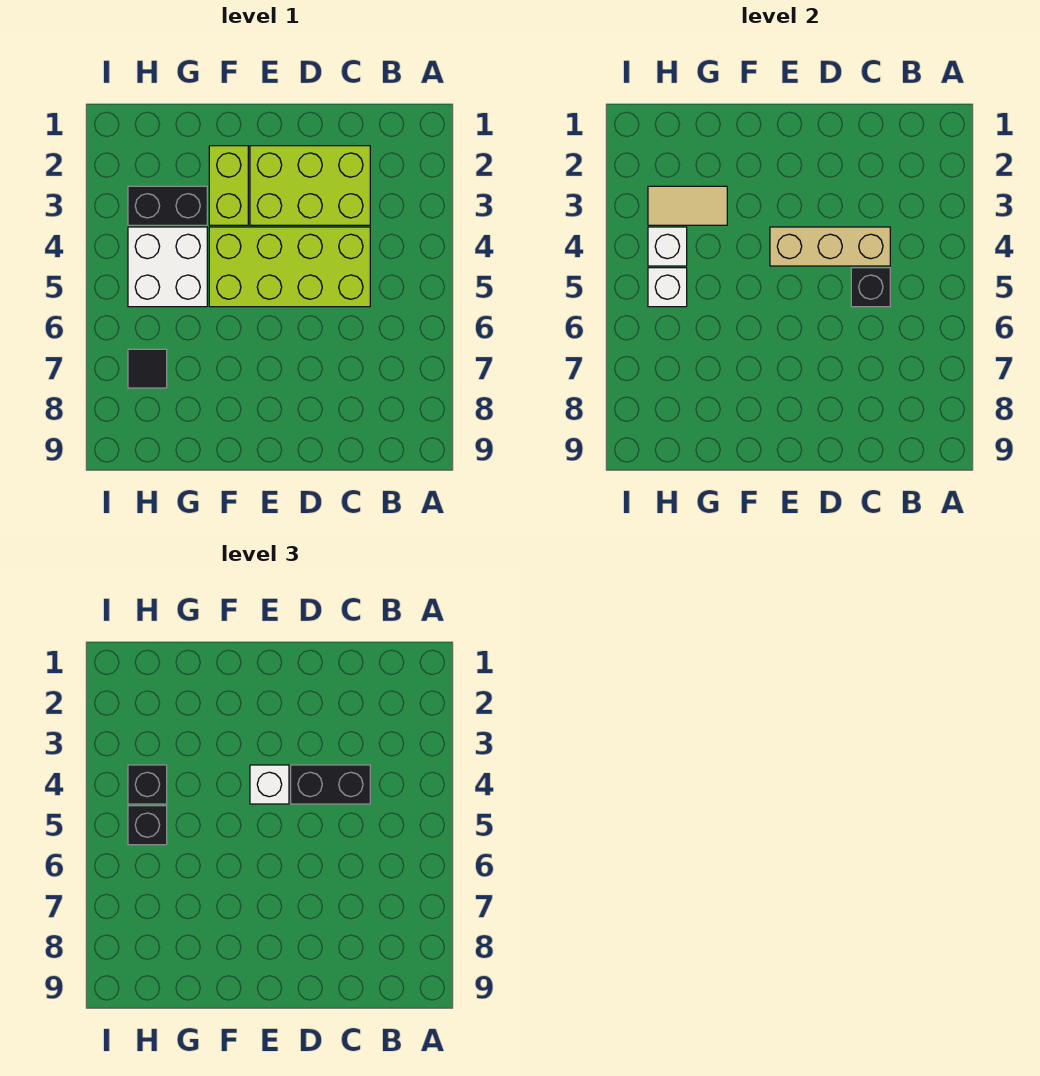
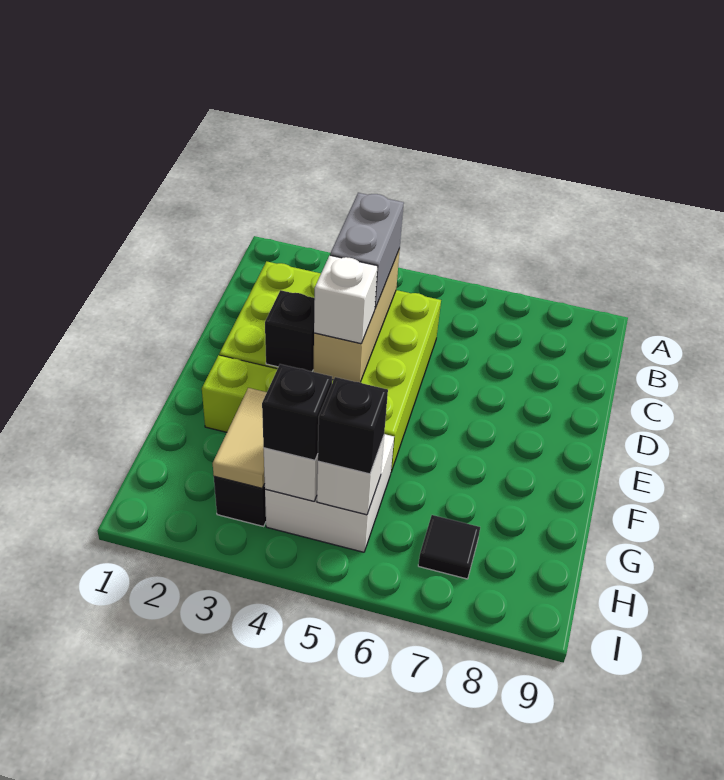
black 1x2 brick [291,765,370,804] -> grey 1x2 brick [330,193,404,308]
black 1x1 brick [851,268,890,307] -> black 1x1 brick moved to [265,290,315,371]

